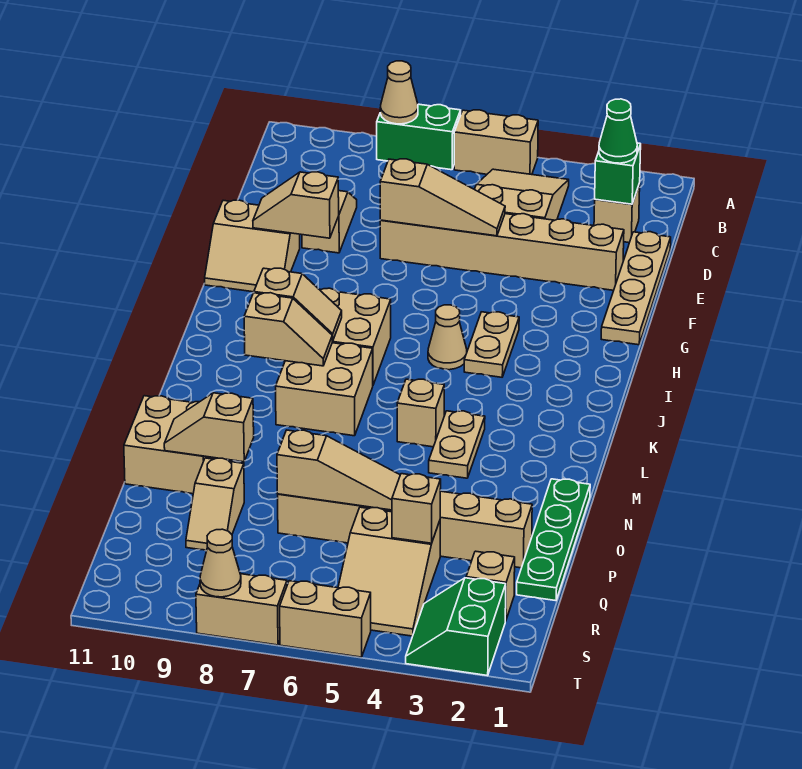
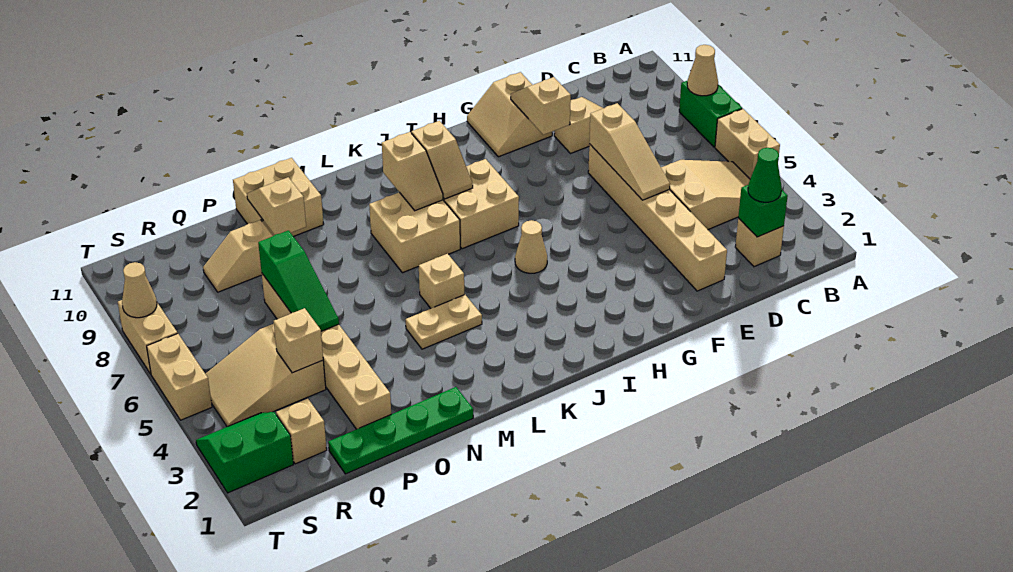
tan 1x4 plate [601,232,671,345] -> none
tan 1x2 plate [464,312,519,377] -> none
tan 1x3 slope [277,430,400,510] -> green 1x3 slope [258,231,339,331]

